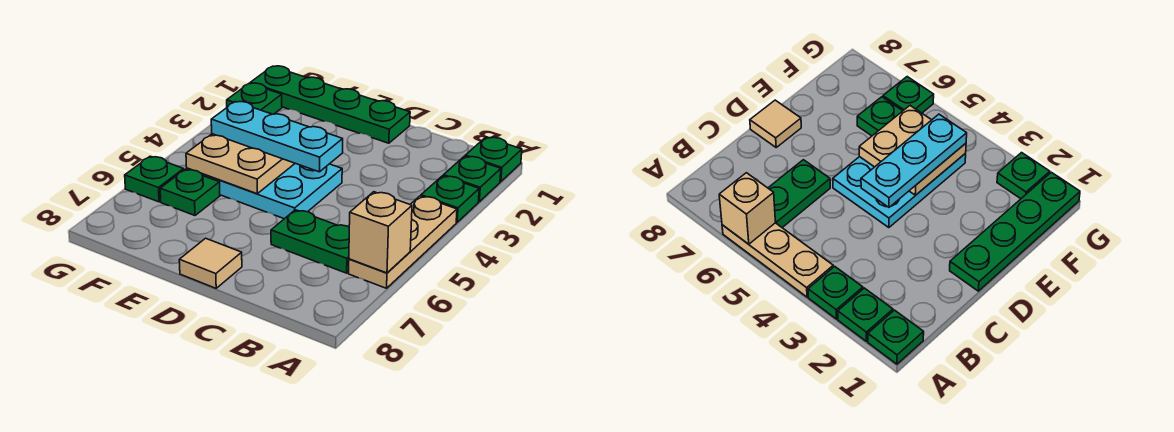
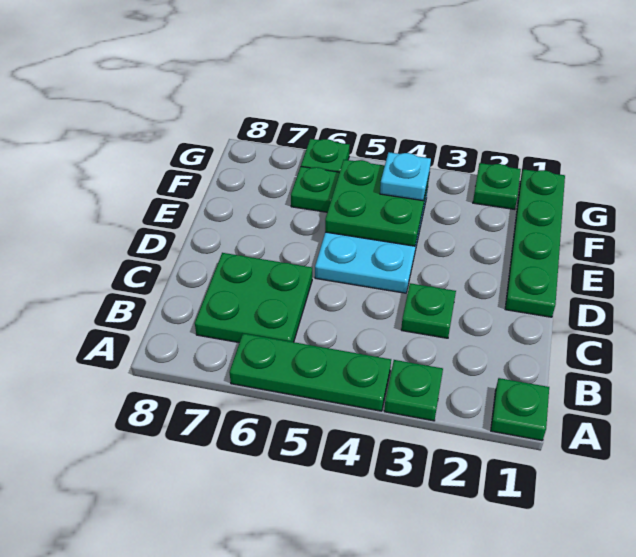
green 1x1 plate [443,156,501,202] -> green 1x1 plate moved to [401,283,456,338]
tan 1x3 plate [349,196,457,288] -> green 1x3 plate [229,333,391,411]
tan 1x1 brick [349,192,412,273] -> none
green 1x2 plate [271,210,349,273] -> green 2x2 plate [195,253,312,343]
cyan 1x3 plate [211,102,343,172] -> cyan 1x1 plate [380,152,431,201]
tan 1x1 tile [179,238,242,288] -> none
tan 2x2 plate [186,134,295,194] -> green 2x2 plate [325,160,429,246]

